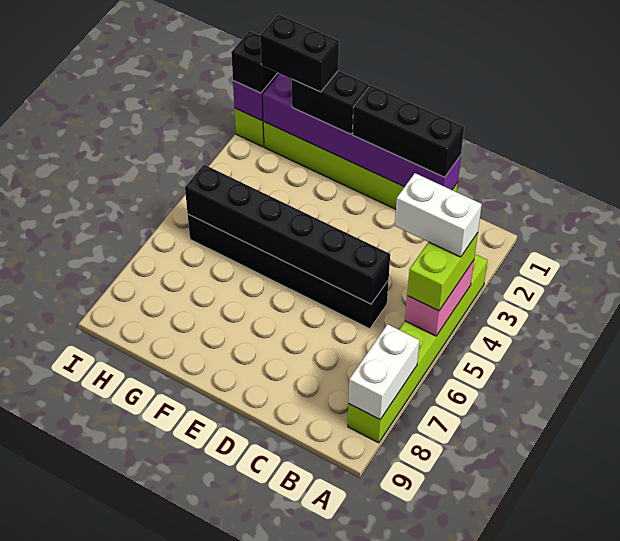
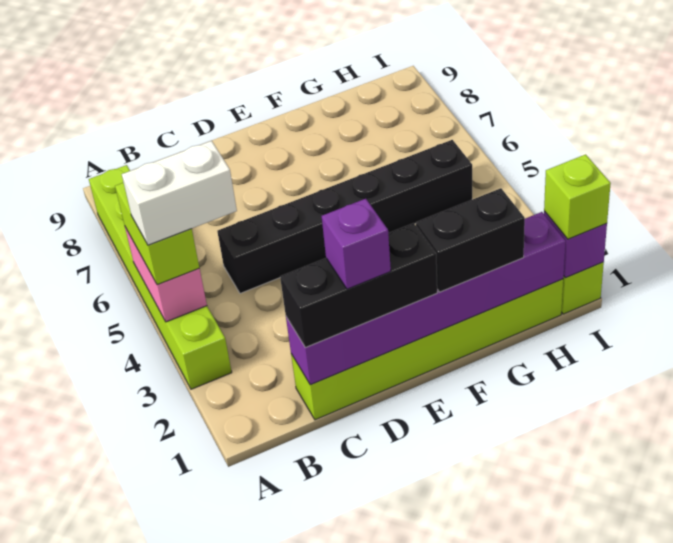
white 1x2 brick [348,324,420,419] -> none
black 1x6 brick [185,165,390,304] -> none
none -> purple 1x1 brick [322,199,391,289]
black 1x2 brick [260,14,339,92] -> none
black 1x1 brick [231,31,278,93] -> lime 1x1 brick [544,154,611,239]

